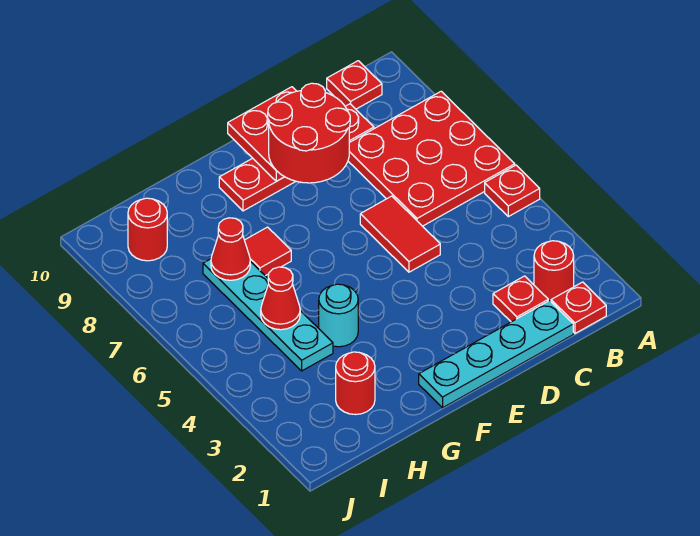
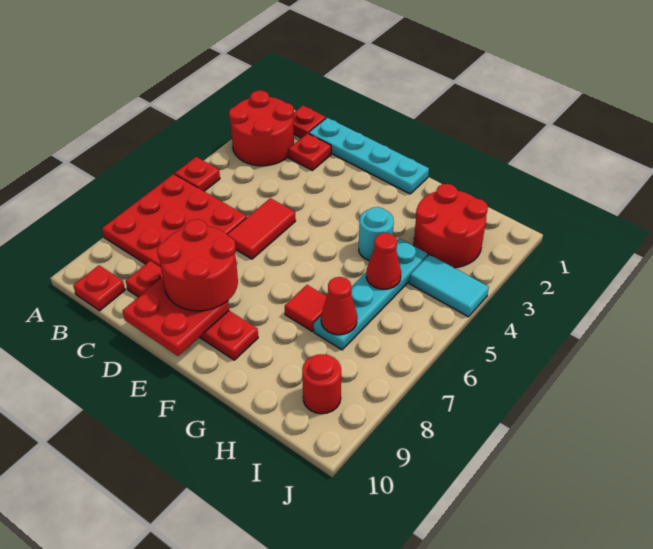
red 1x1 round brick [534,241,574,301] -> red 2x2 round brick [229,91,294,166]
red 1x1 round brick [336,352,375,415] -> red 2x2 round brick [414,184,488,268]
none -> cyan 1x2 tile [409,255,489,317]

